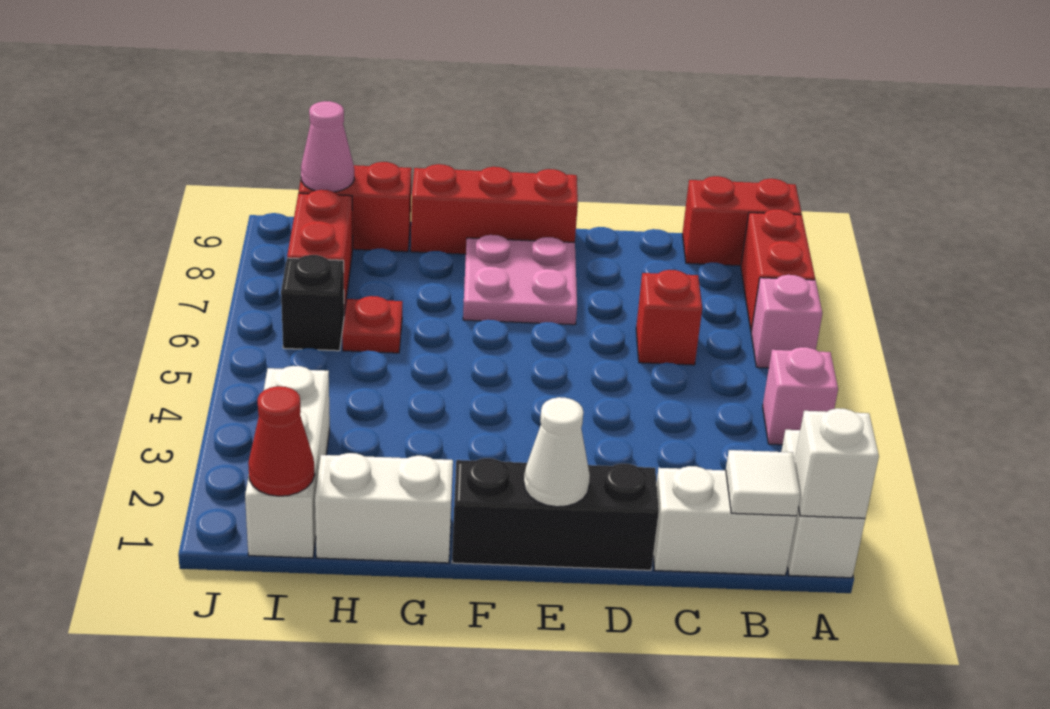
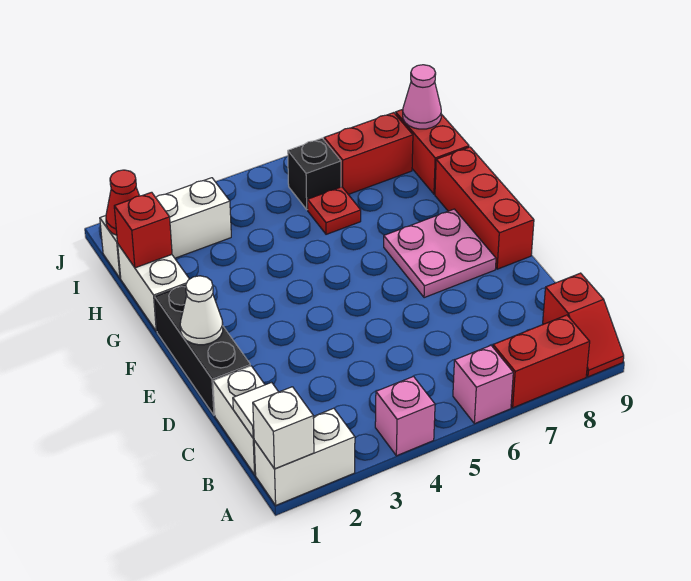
red 1x2 brick [682,176,802,266] -> red 1x2 slope [543,273,624,377]
red 1x1 brick [636,270,702,365] -> red 1x1 brick moved to [114,192,172,268]

